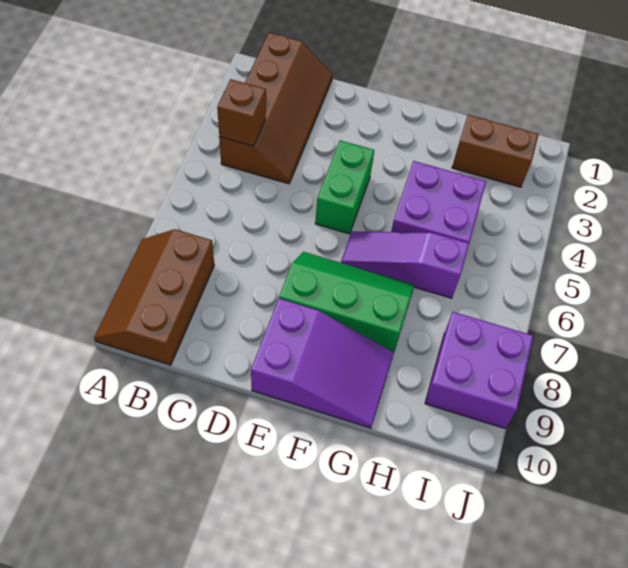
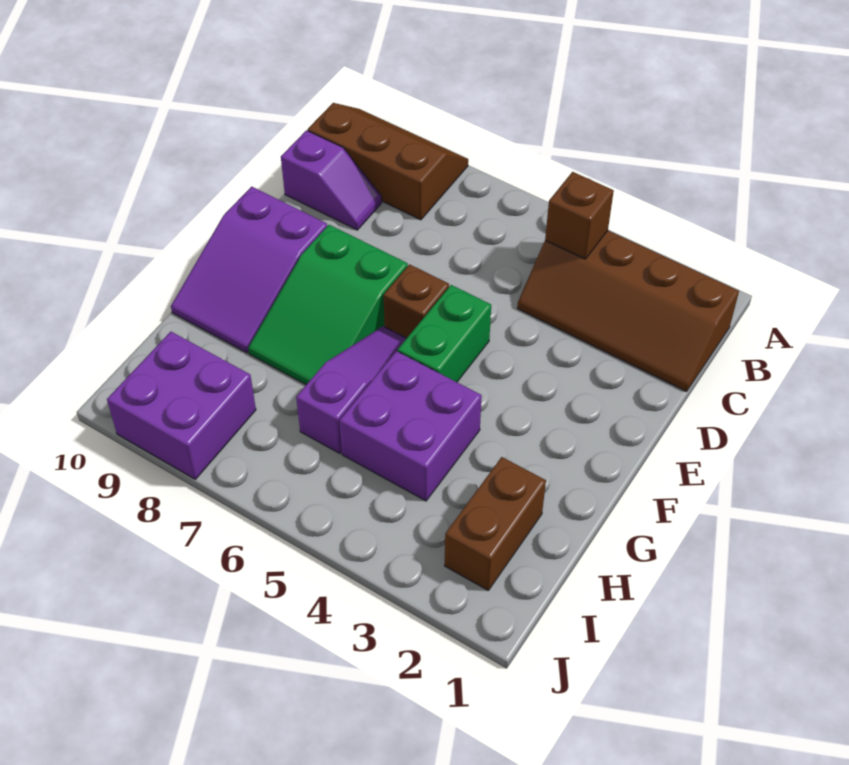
none -> purple 1x2 slope [281,130,382,230]
green 1x2 brick [315,140,374,234] -> green 1x2 brick turned to [398,285,491,382]
none -> brown 1x1 brick [384,264,449,338]
green 2x3 slope [279,252,414,352] -> green 2x3 slope turned to [248,225,408,385]

